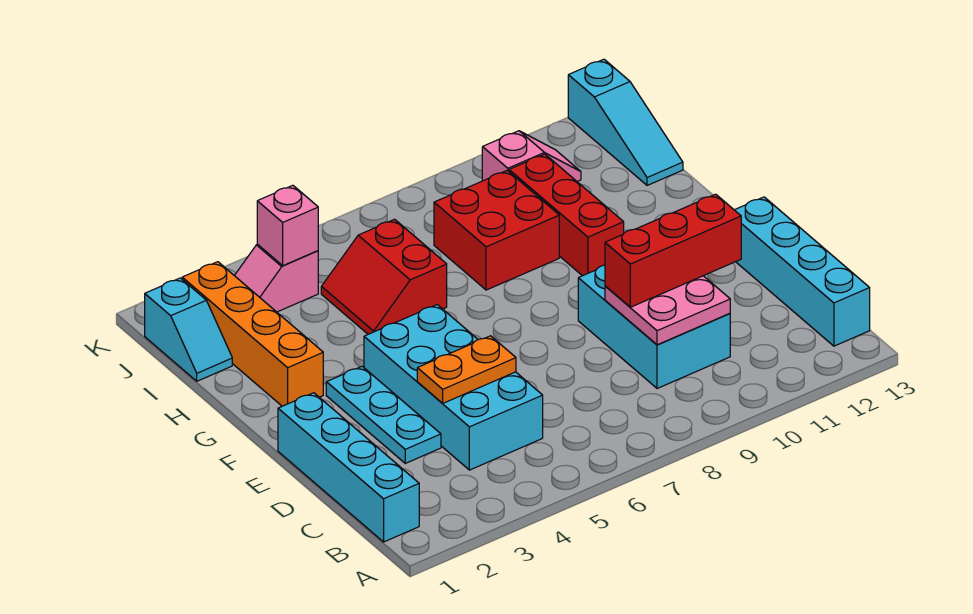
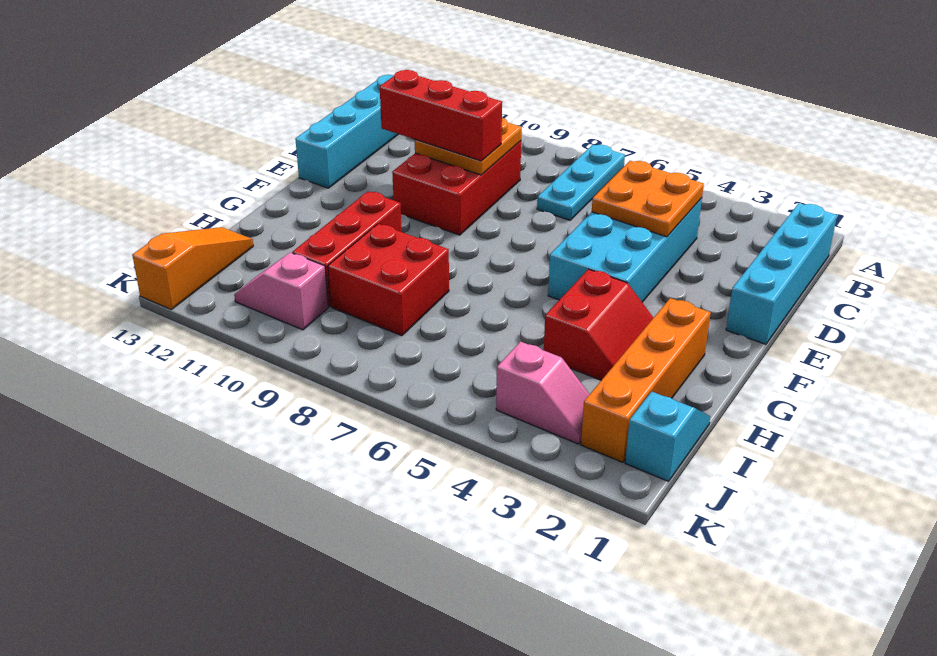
cyan 2x3 brick [578,265,730,388] -> red 2x3 brick [392,141,521,235]
pink 2x2 plate [605,276,730,345] -> orange 2x2 plate [415,118,522,175]
cyan 1x3 plate [326,366,441,463] -> cyan 1x3 plate moved to [537,145,625,220]
orange 1x2 plate [417,336,516,403] -> orange 2x2 plate [592,161,704,237]
red 2x2 slope [321,219,447,334] -> red 2x2 slope moved to [544,269,653,380]
cyan 1x3 slope [568,59,683,186] -> orange 1x3 slope [132,227,253,309]
pink 1x1 brick [257,185,318,266] -> none

